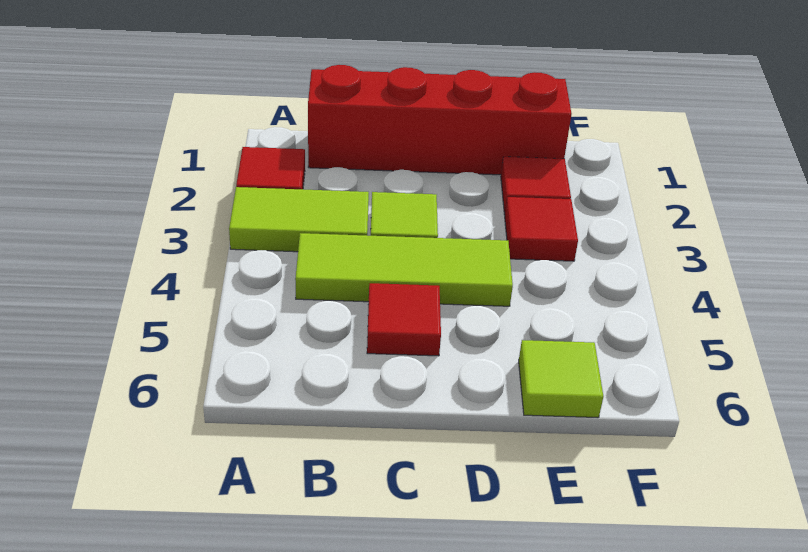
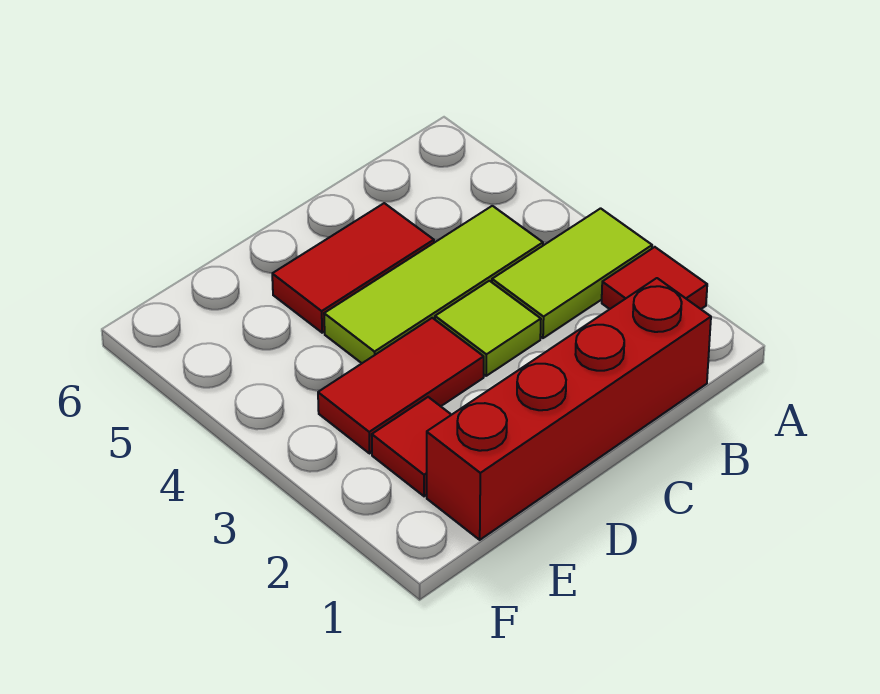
red 1x1 tile [367,283,441,356] -> red 1x2 tile [272,203,434,333]
red 1x1 tile [505,197,578,261] -> red 1x2 tile [318,318,484,453]
lime 1x1 tile [519,340,603,418] -> none

